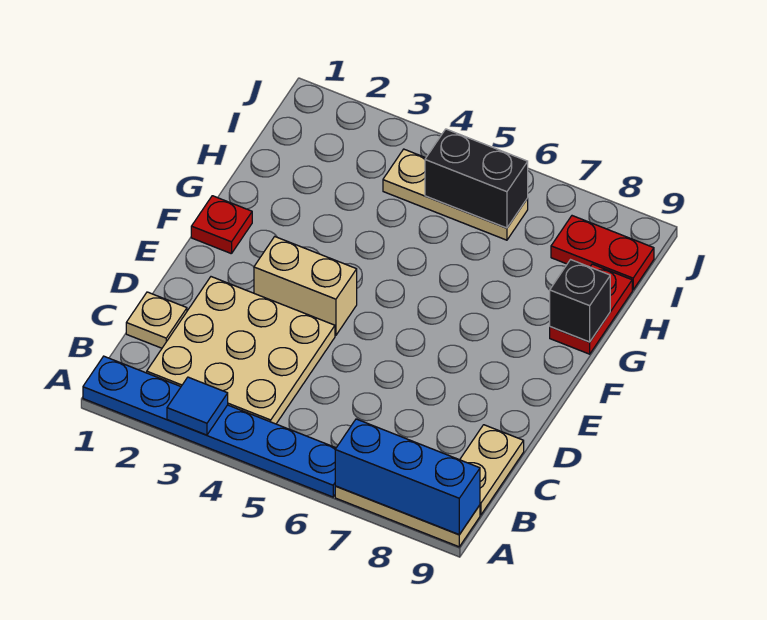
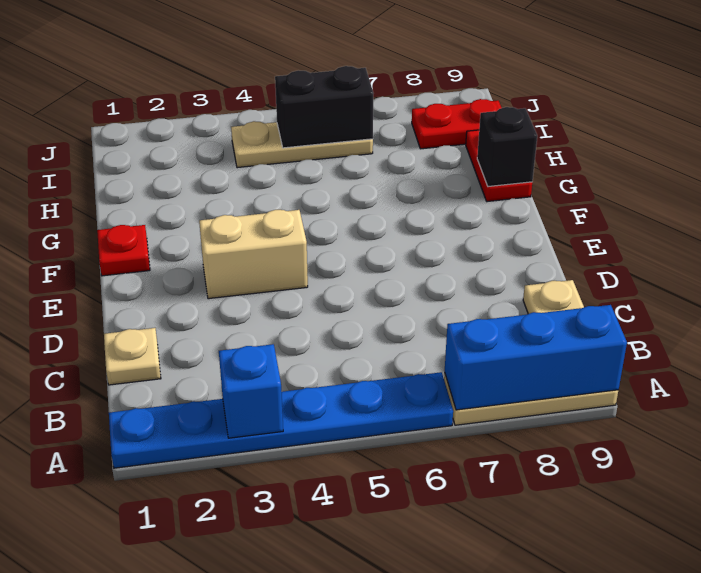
blue 1x1 tile [167,377,228,435] -> blue 1x1 brick [219,344,283,438]
tan 3x3 plate [147,277,335,424] -> none

